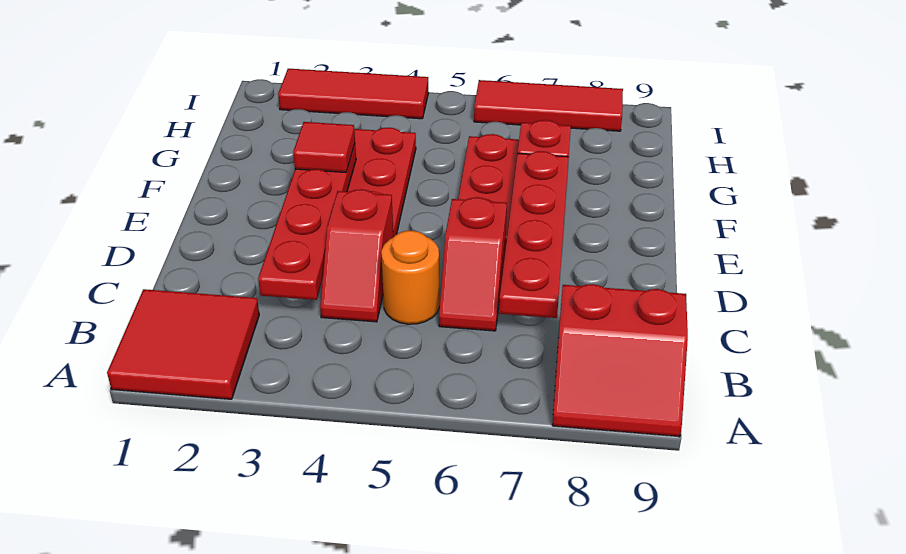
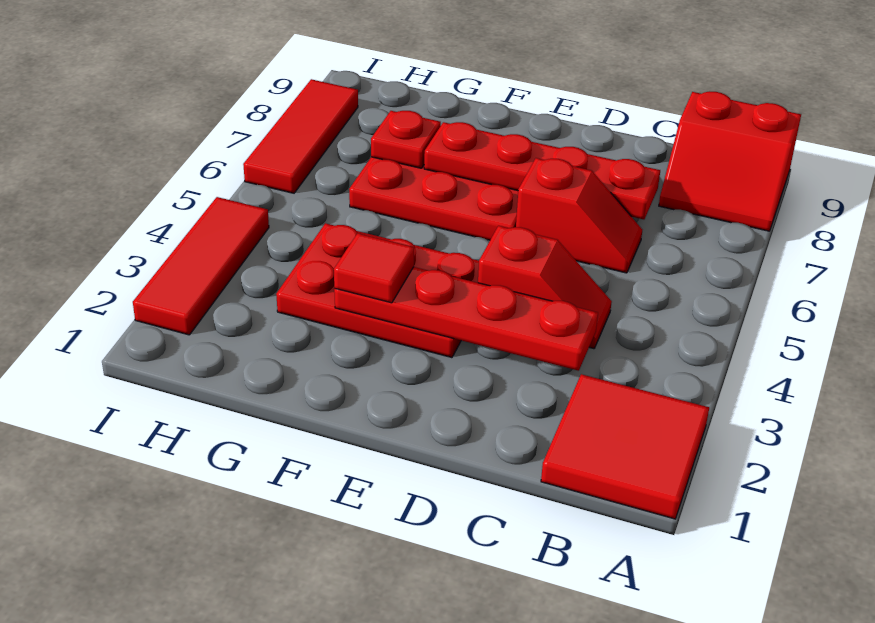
red 2x2 slope [552,284,688,437] -> red 2x2 slope turned to [659,91,801,231]
orange 1x1 round brick [381,231,439,324] -> none

